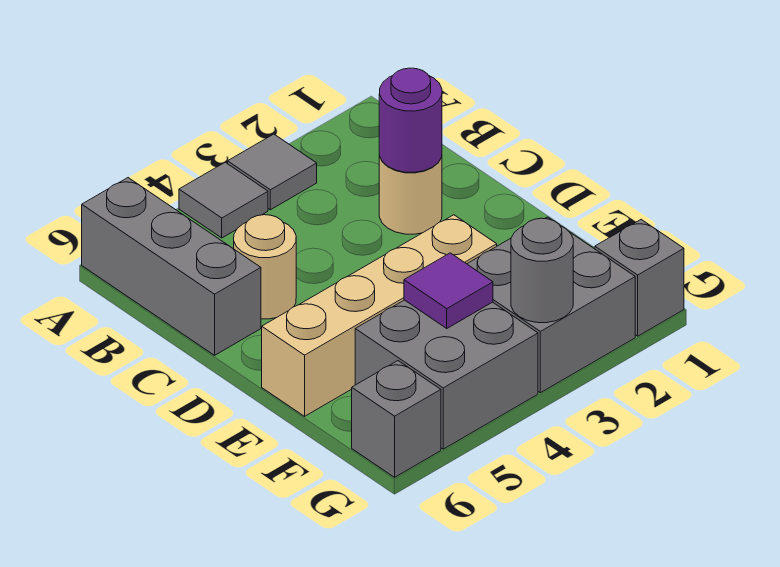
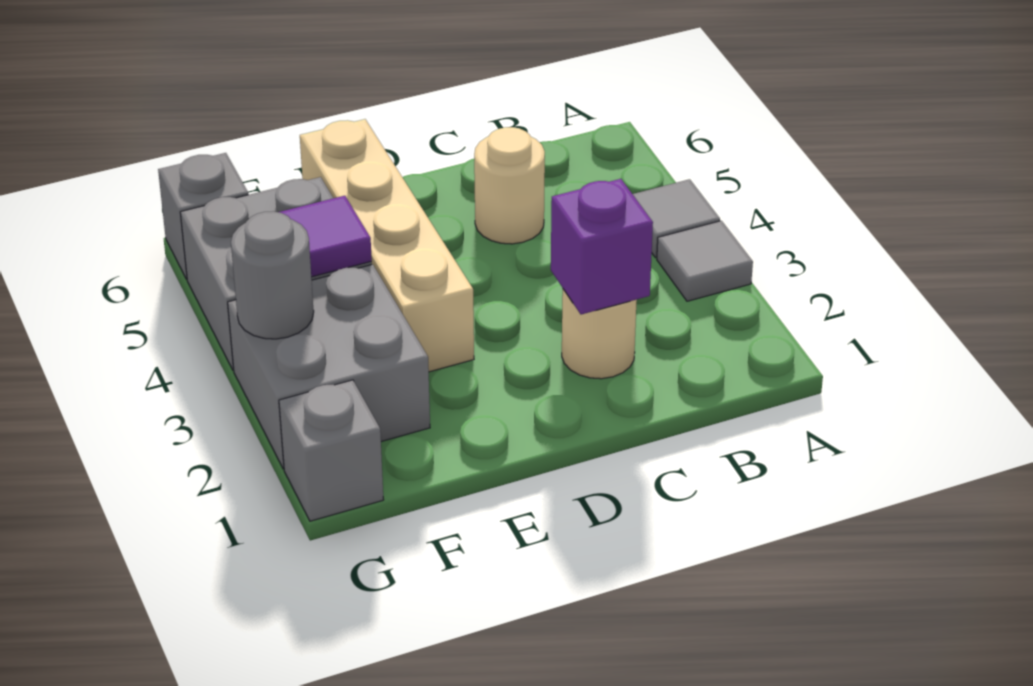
grey 1x3 brick [82,178,261,355] -> none
purple 1x1 round brick [379,68,442,172] -> purple 1x1 brick [551,179,653,314]

